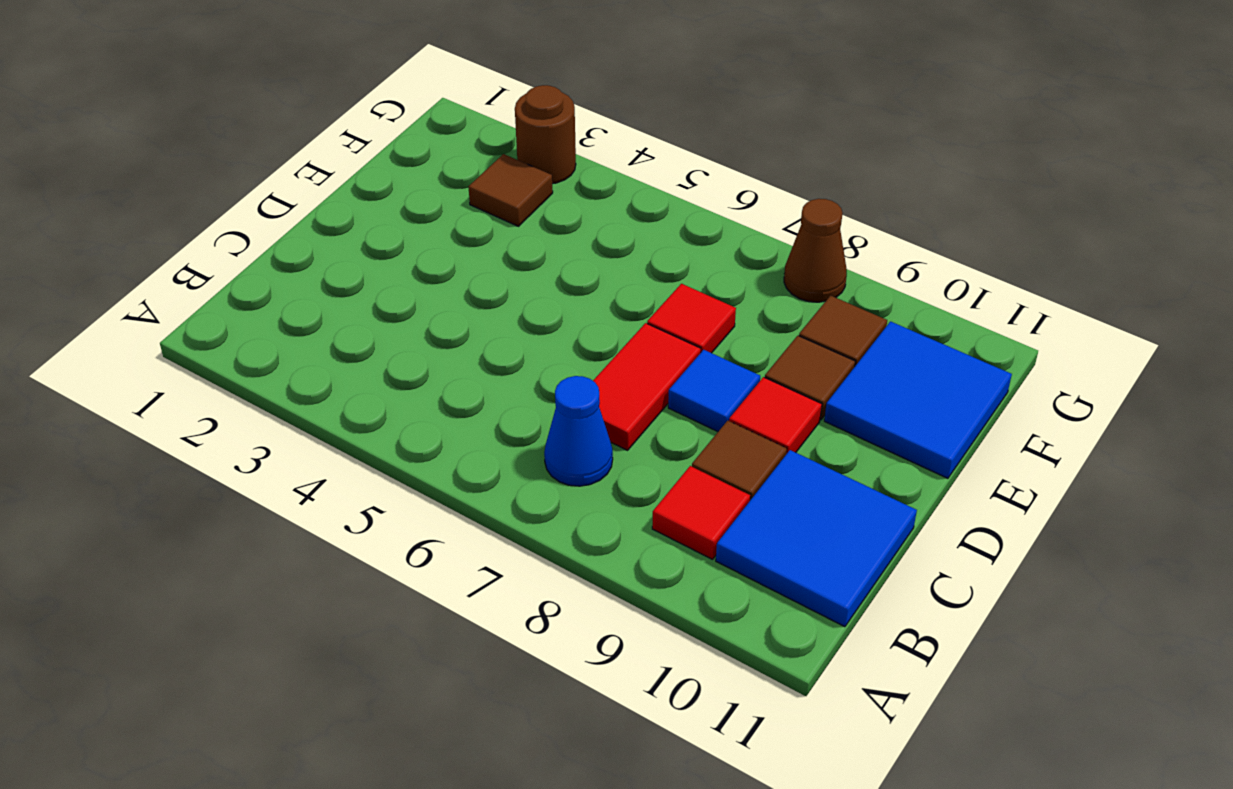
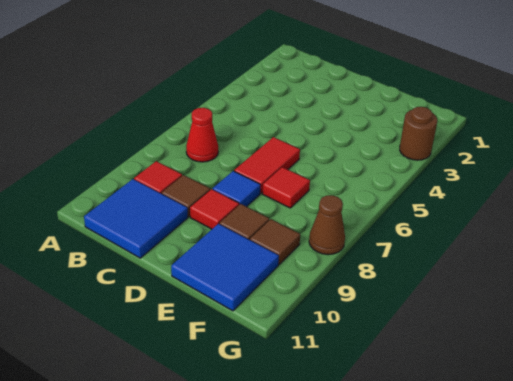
blue 1x1 cone [544,376,613,486] -> red 1x1 cone [186,108,218,162]
red 1x2 tile [593,323,701,450] -> red 1x2 tile turned to [234,137,300,194]
brown 1x1 tile [468,154,553,226] -> none

